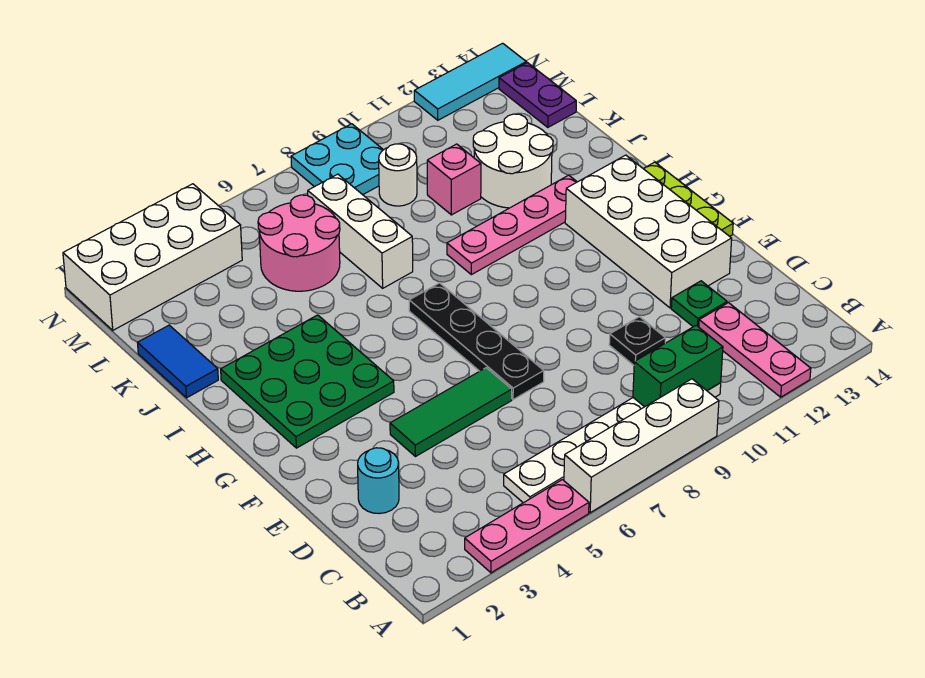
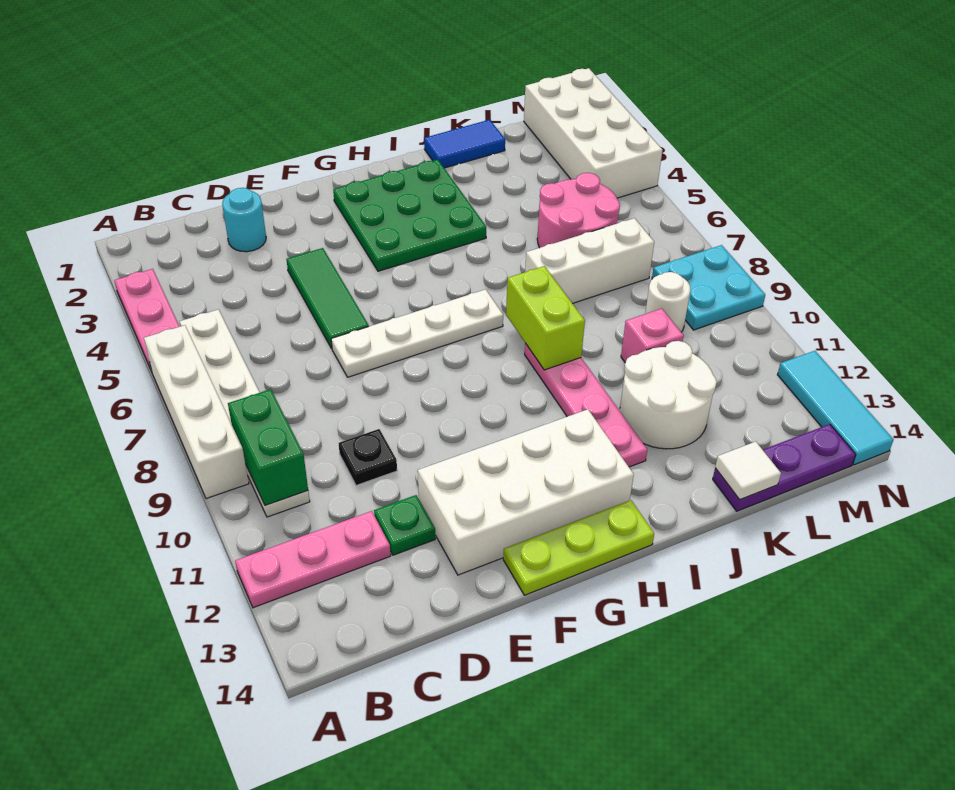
black 1x4 plate [409,283,544,400] -> white 1x4 plate [331,289,503,377]
none -> lime 1x2 brick [506,266,585,370]
none -> white 1x1 tile [715,442,781,500]
purple 1x2 plate [499,63,576,127] -> purple 1x3 plate [713,424,856,511]

